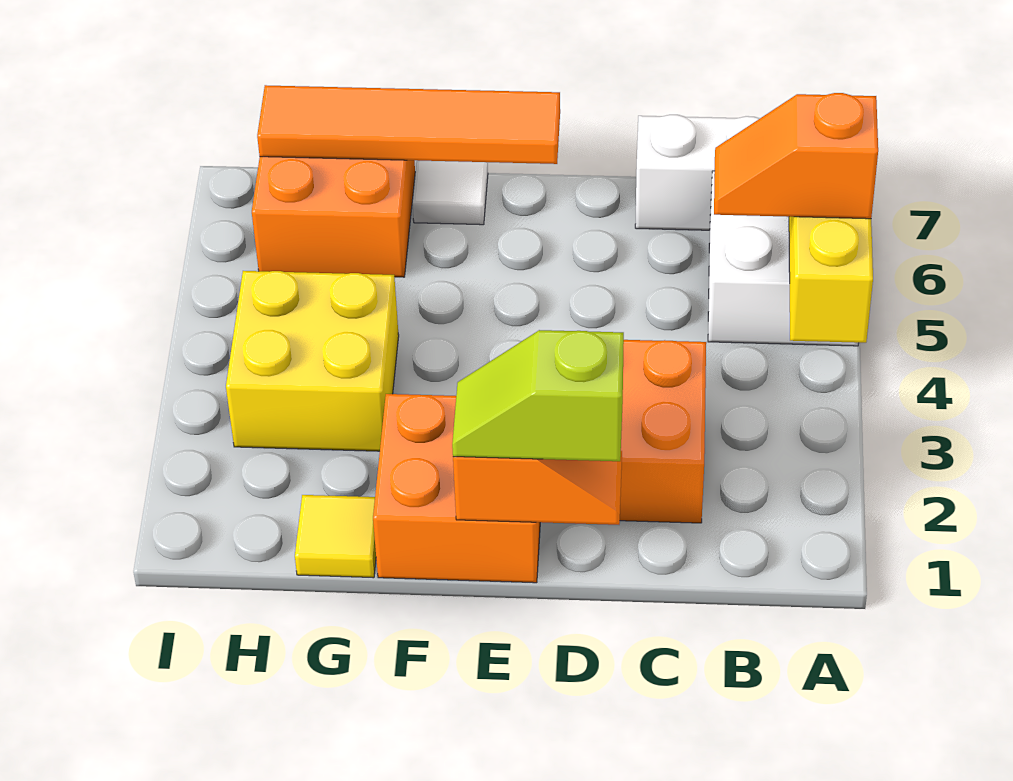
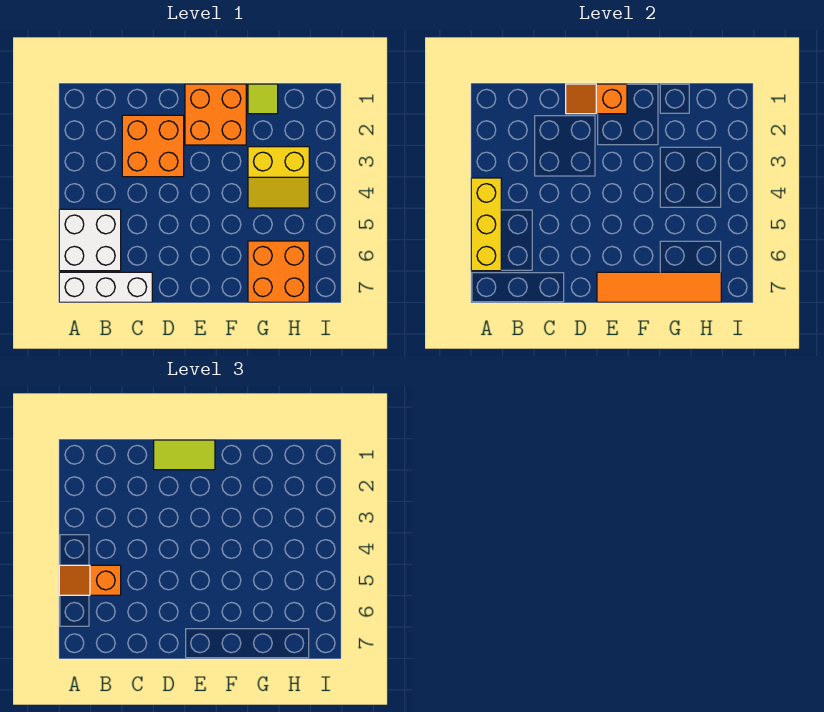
orange 1x2 slope [714,93,878,219] -> orange 1x2 slope turned to [59,565,121,595]
lime 1x2 slope [452,330,624,461] -> lime 1x2 tile [154,440,215,470]
white 1x1 tile [412,160,488,225] -> none
yellow 1x1 tile [295,495,376,578] -> lime 1x1 tile [248,84,278,114]
yellow 2x2 brick [226,271,399,451] -> yellow 2x2 slope [248,147,309,208]

